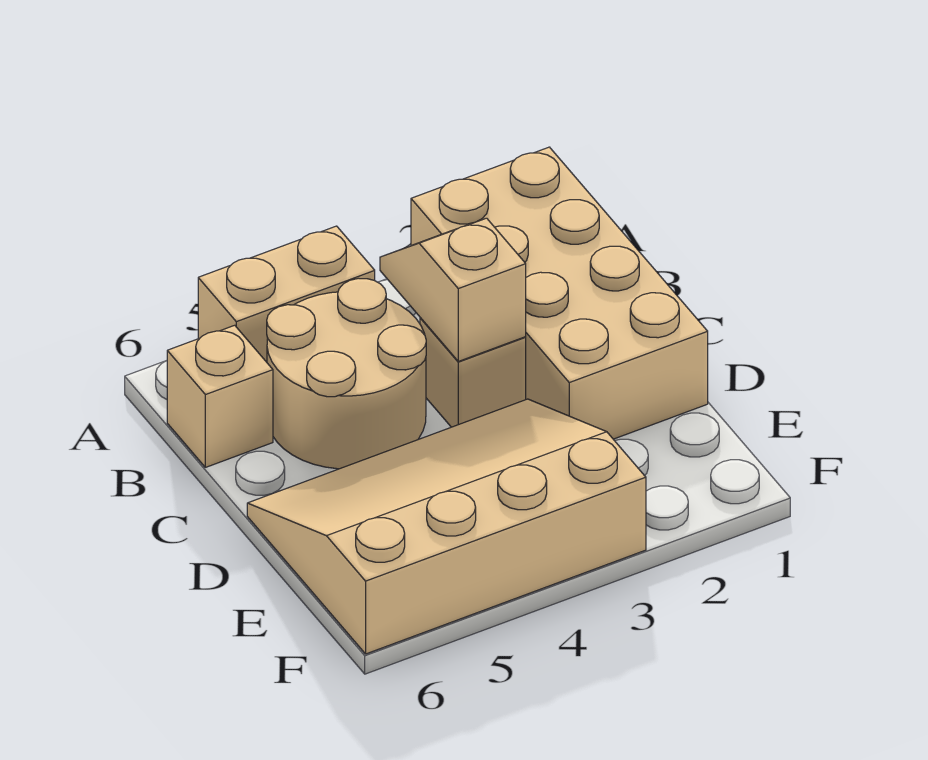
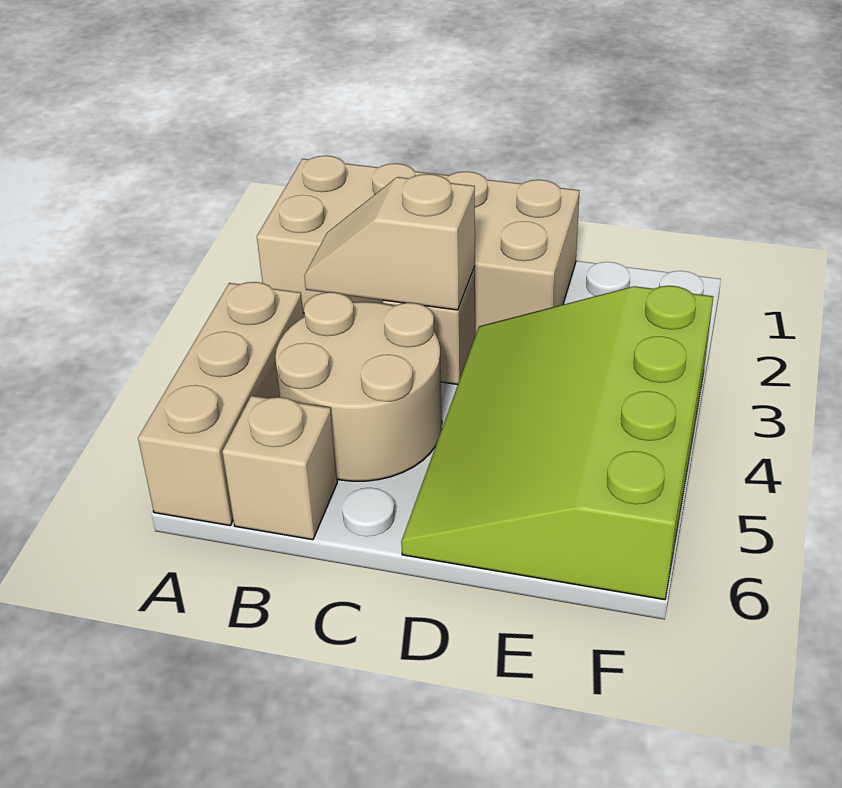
tan 1x2 brick [198,226,375,362] -> tan 1x3 brick [138,282,303,526]
tan 3x4 slope [247,399,646,654] -> lime 3x4 slope [401,286,713,600]

